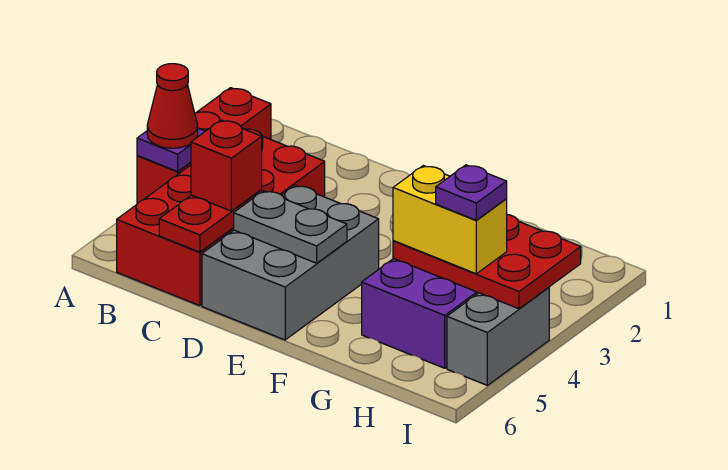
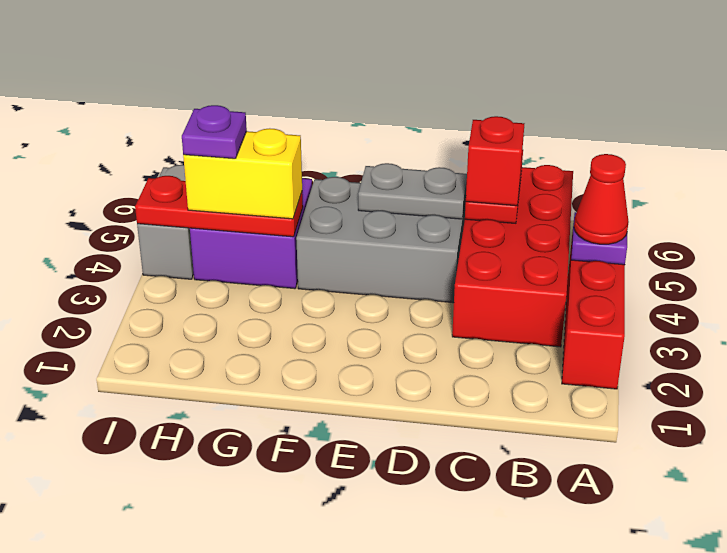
grey 2x3 brick [202,185,379,340] -> grey 2x3 brick turned to [296,177,466,303]
red 2x3 plate [393,215,581,309] -> red 1x3 plate [135,176,303,237]

